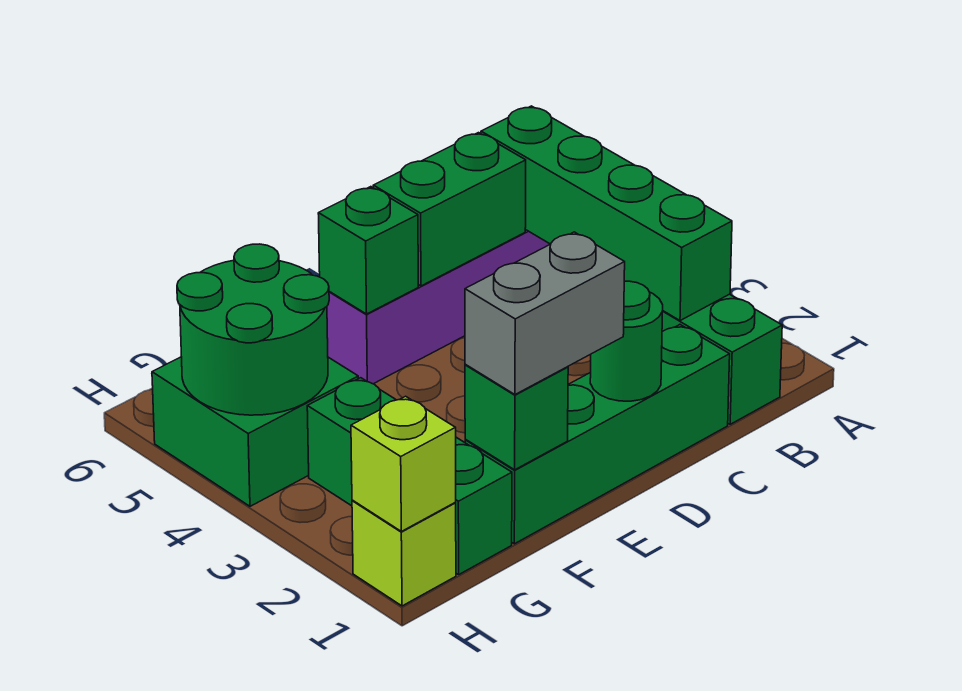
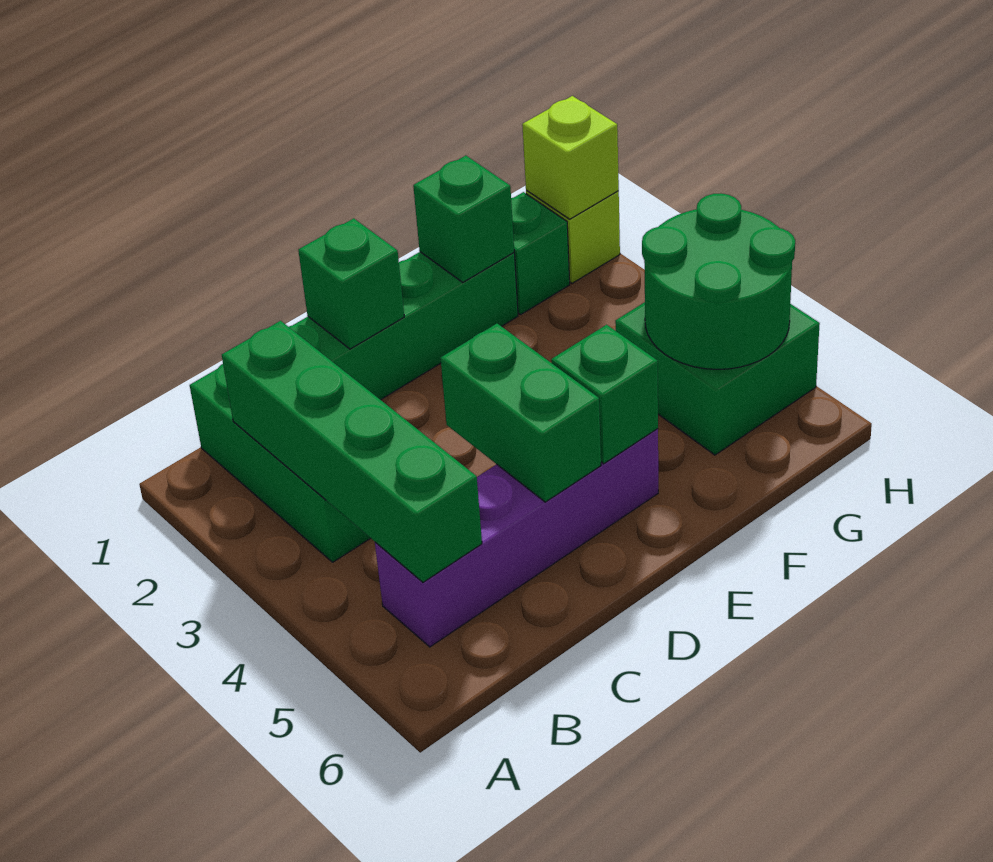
green 1x2 brick [373,133,526,286] -> green 1x2 brick turned to [440,324,601,502]
green 1x1 round brick [590,281,663,401] -> green 1x1 brick [298,218,404,349]
grey 1x2 brick [465,232,625,395] -> none
green 1x3 brick [307,378,512,575] -> green 1x1 brick [511,192,570,314]

